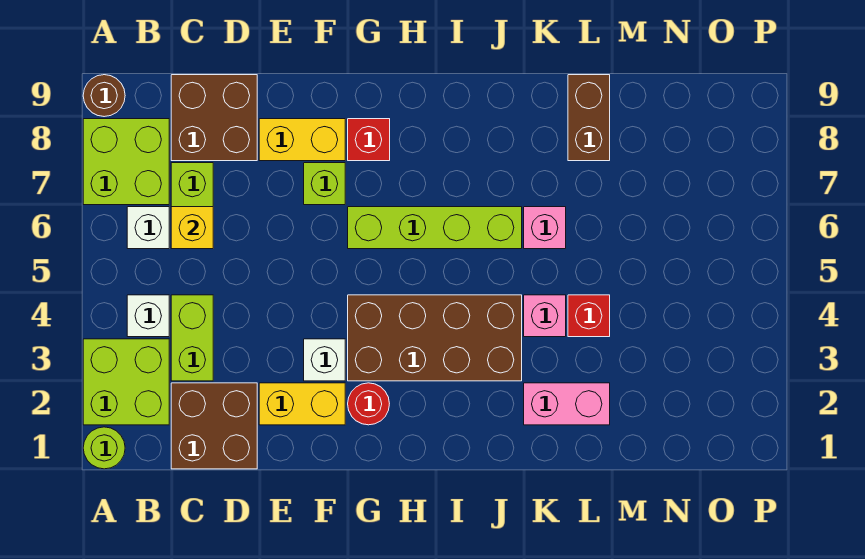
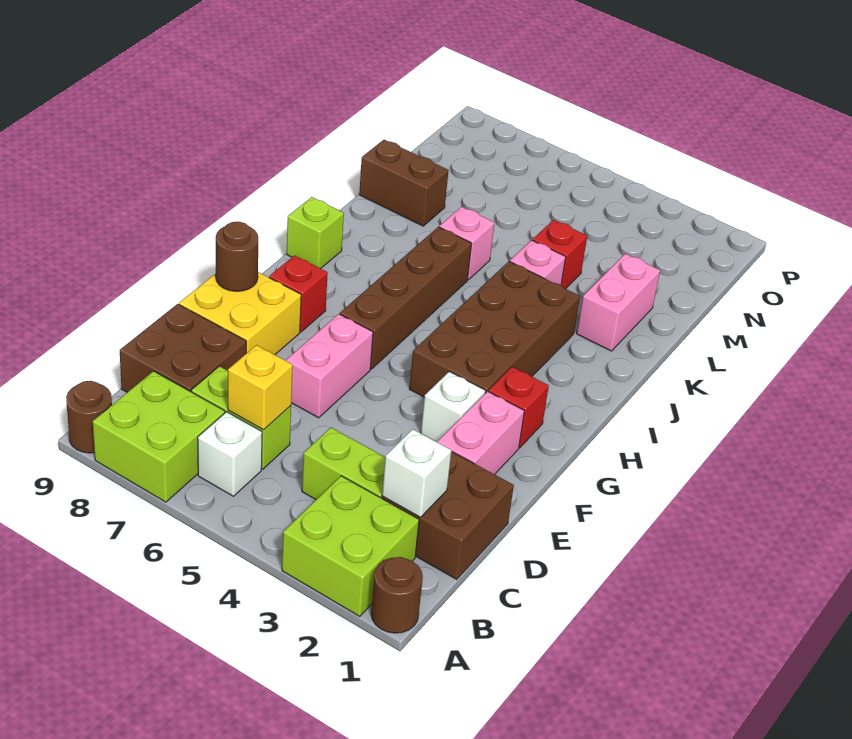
lime 1x1 round brick [83,427,125,469] -> brown 1x1 round brick [371,557,423,633]
white 1x1 brick [127,295,169,337] -> white 1x1 brick moved to [382,429,452,517]
yellow 1x2 brick [259,383,345,425] -> pink 1x2 brick [437,391,524,474]
none -> pink 1x2 brick [286,314,373,418]
yellow 1x2 brick [259,119,345,161] -> yellow 2x2 brick [179,272,301,355]
lime 1x1 brick [304,163,345,205] -> lime 1x1 brick moved to [287,197,344,269]
none -> brown 1x1 round brick [216,222,258,291]
red 1x1 round brick [348,383,389,425] -> red 1x1 brick [489,367,549,448]
lime 1x4 brick [348,207,522,249] -> brown 1x4 brick [340,227,472,369]

